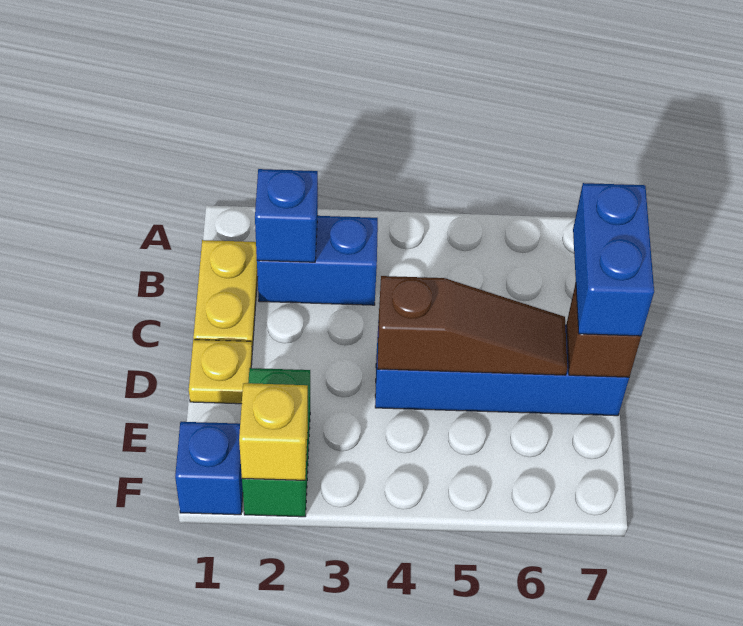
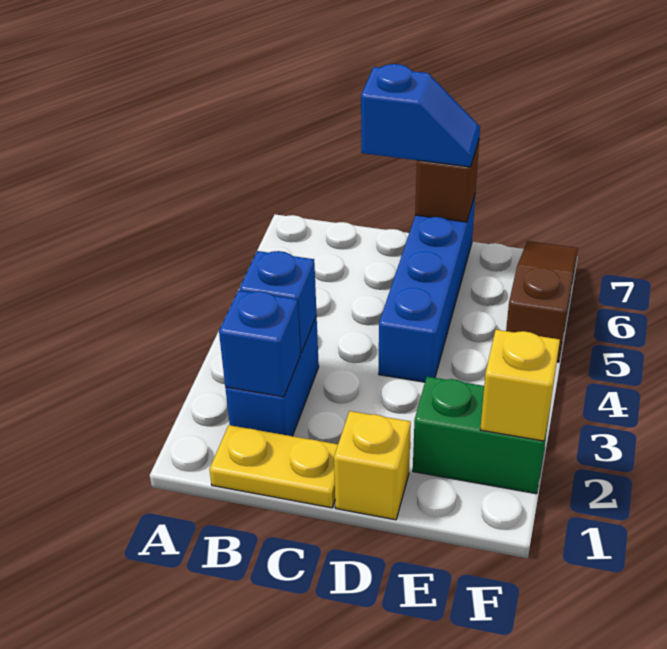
blue 1x2 brick [573,183,654,336] -> blue 1x2 slope [361,64,480,167]
yellow 1x1 plate [189,340,252,404] -> yellow 1x1 brick [334,411,411,520]
brown 1x3 slope [378,276,568,375] -> brown 1x3 slope moved to [506,241,578,362]
blue 1x1 brick [175,422,243,515] -> blue 1x1 brick moved to [239,251,317,353]

